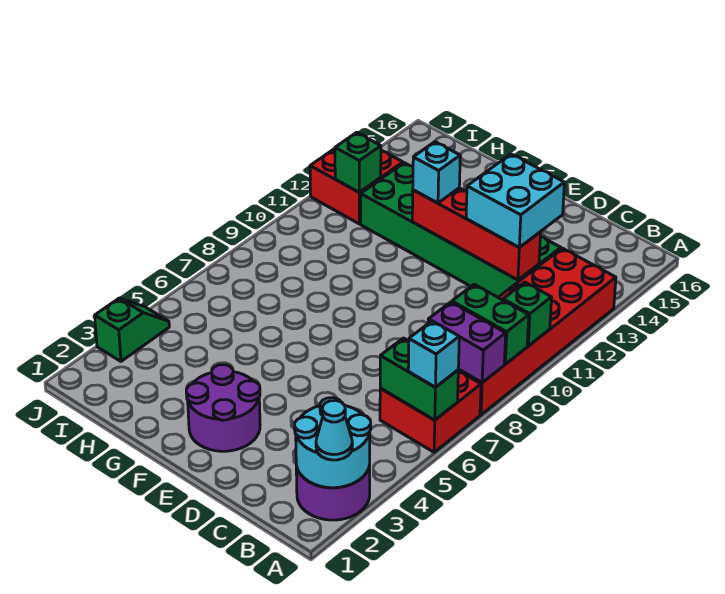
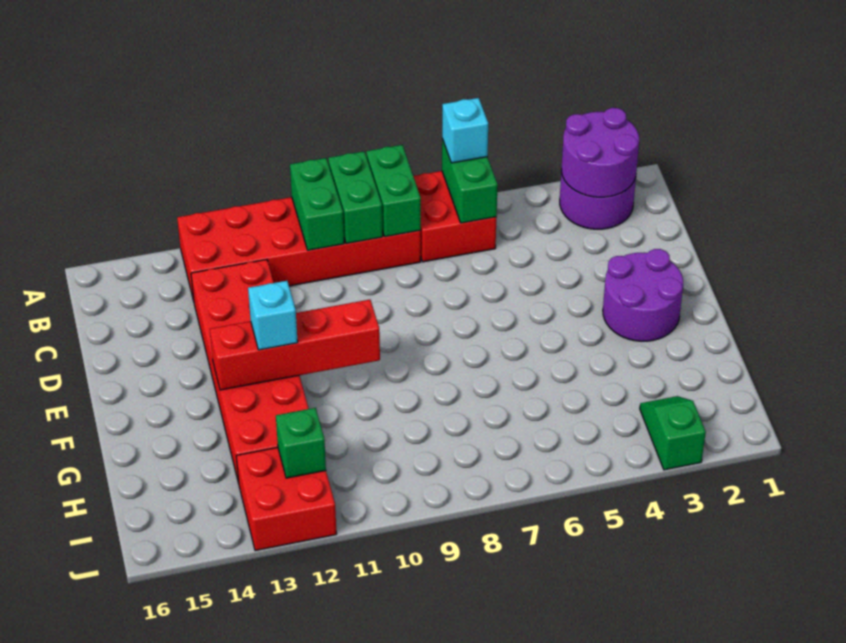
cyan 2x2 round brick [295,398,371,488] -> purple 2x2 round brick [561,108,639,197]
cyan 1x1 cone [316,400,352,460] -> none
purple 1x2 brick [428,302,506,382] -> green 1x2 brick [366,145,421,237]
green 1x1 brick [503,282,552,346] -> green 1x2 brick [290,158,344,250]
green 2x6 brick [361,163,561,297] -> red 2x6 brick [191,260,309,483]
red 1x4 brick [412,188,541,280] -> red 1x4 brick turned to [210,300,380,390]
cyan 2x2 brick [466,154,564,248] -> none
green 1x2 slope [95,298,169,361] -> green 1x2 slope turned to [640,396,706,470]

